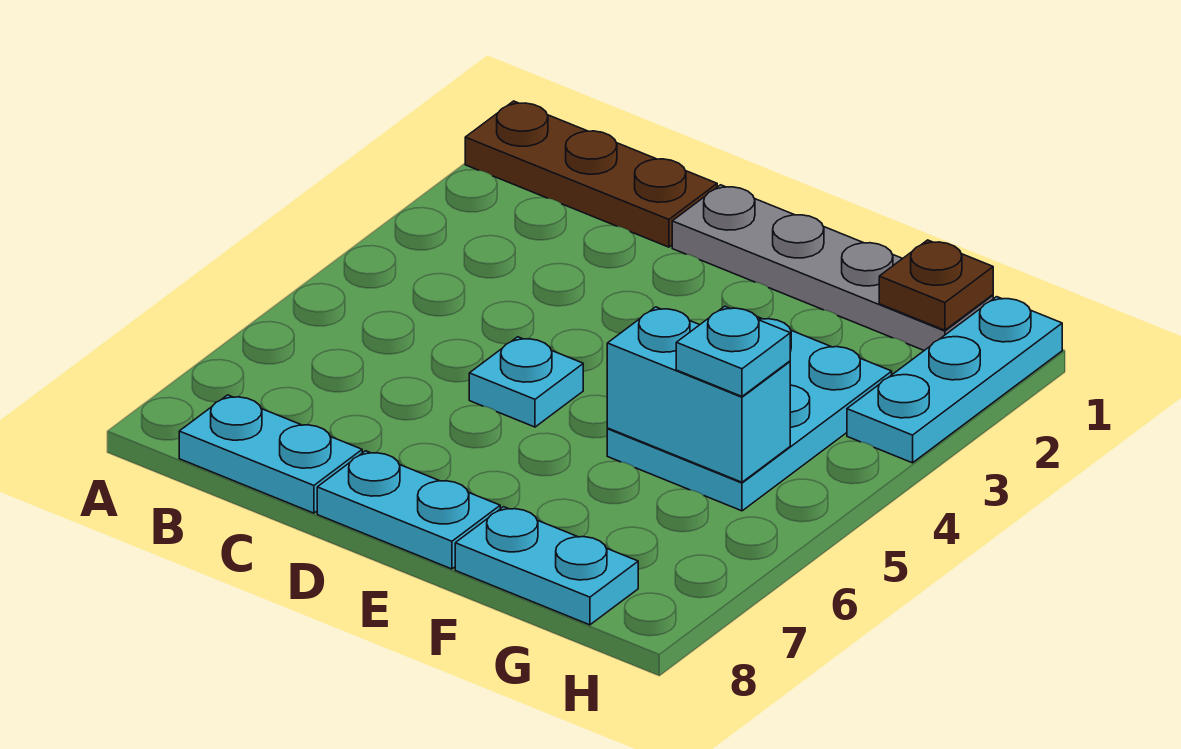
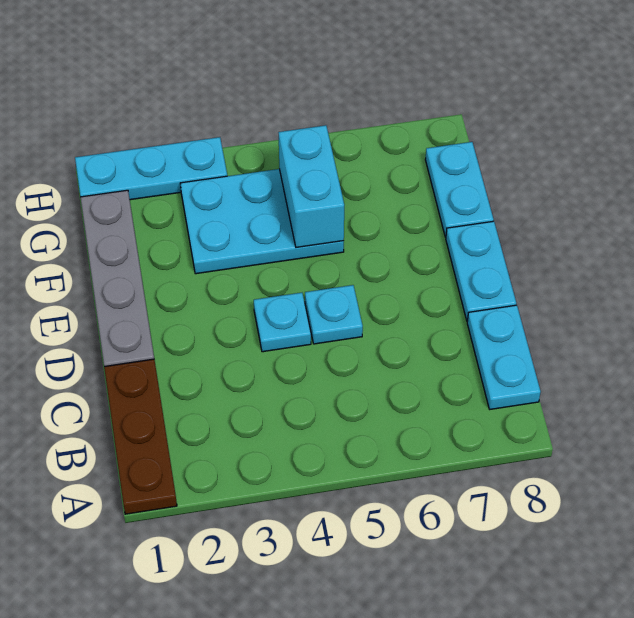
brown 1x1 plate [879,240,993,330] -> none
cyan 1x1 plate [676,306,790,396] -> cyan 1x1 plate moved to [254,293,311,352]

